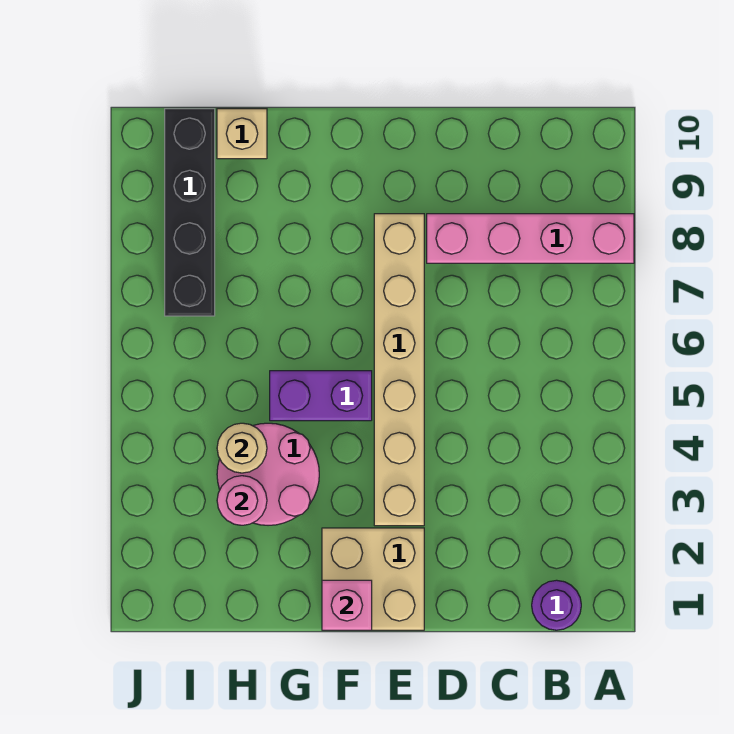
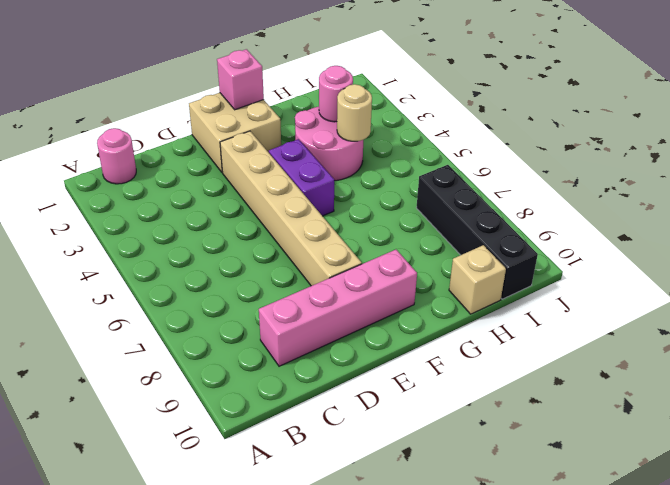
pink 1x4 brick [427,214,634,263] -> pink 1x4 brick moved to [259,250,417,366]
purple 1x1 round brick [532,580,581,630] -> pink 1x1 round brick [97,128,136,184]
purple 1x2 brick [270,371,372,421] -> purple 1x2 brick turned to [269,139,334,216]

